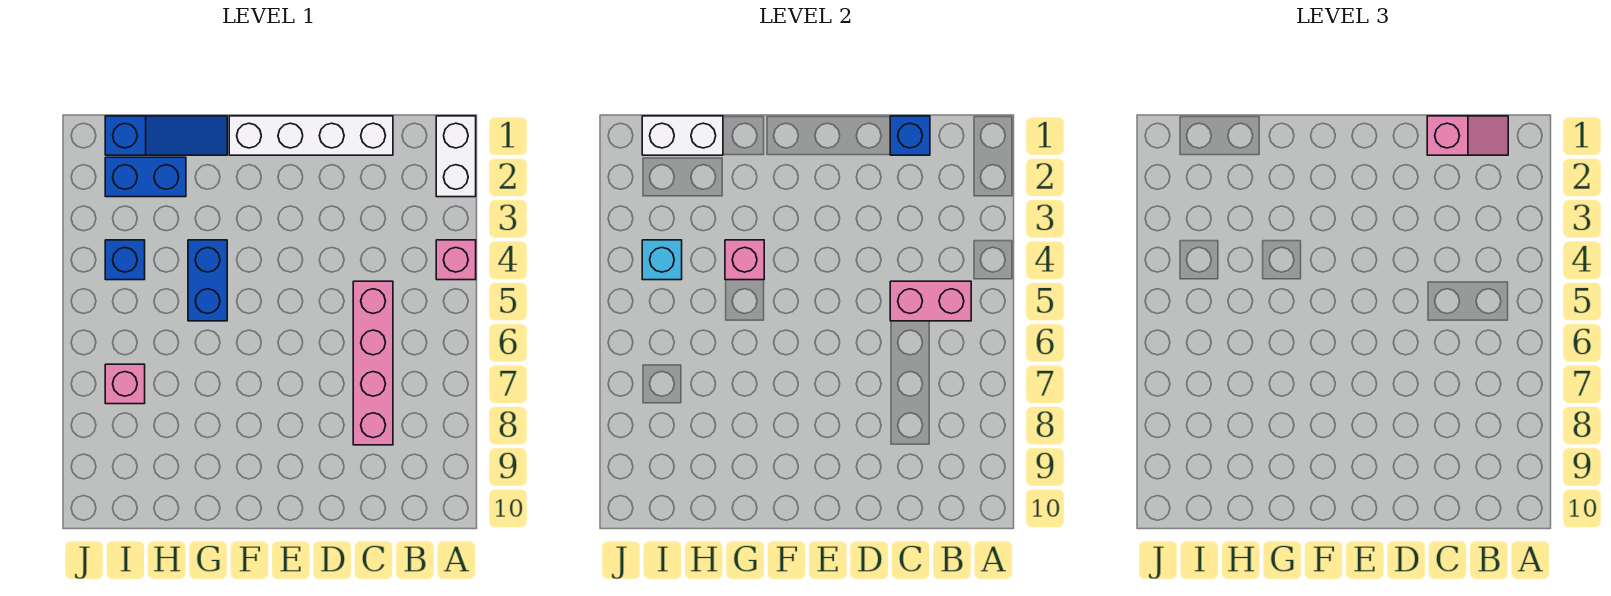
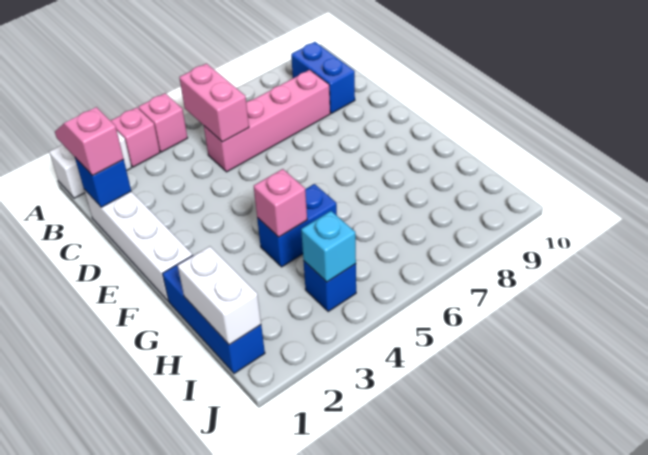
blue 1x3 slope [105,116,227,155] -> blue 1x3 brick [163,255,265,374]
blue 1x2 brick [105,157,186,197] -> blue 1x2 brick moved to [291,42,355,113]
pink 1x1 brick [105,364,145,404] -> pink 1x1 brick moved to [111,107,160,167]

